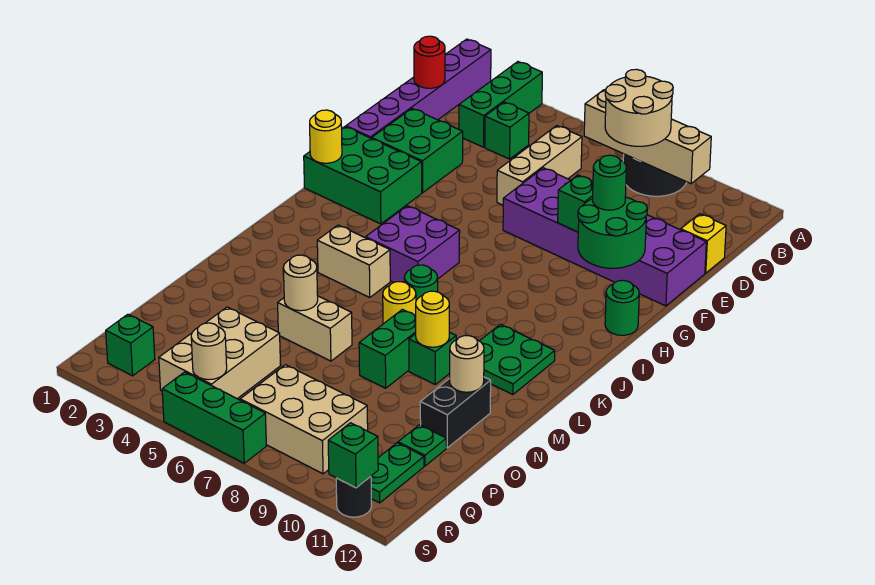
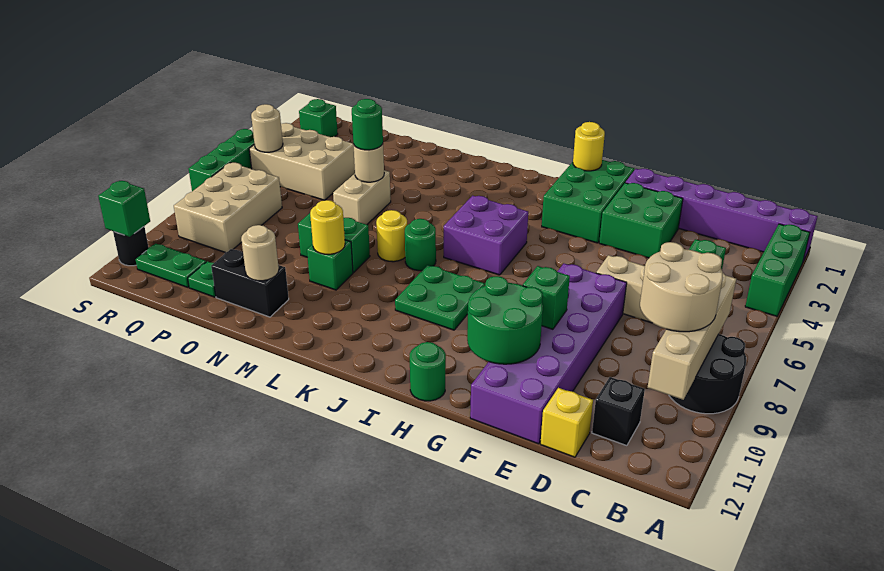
green 1x3 brick [459,62,542,147] -> green 1x3 brick turned to [745,224,810,316]
red 1x1 round brick [414,36,445,88] -> none
none -> black 1x1 brick [592,377,645,446]
green 1x1 round brick [593,155,626,210] -> green 1x1 round brick moved to [352,99,383,150]
tan 1x2 brick [317,225,390,298] -> none
green 2x2 plate [480,324,555,395] -> green 2x2 plate moved to [395,265,485,330]

